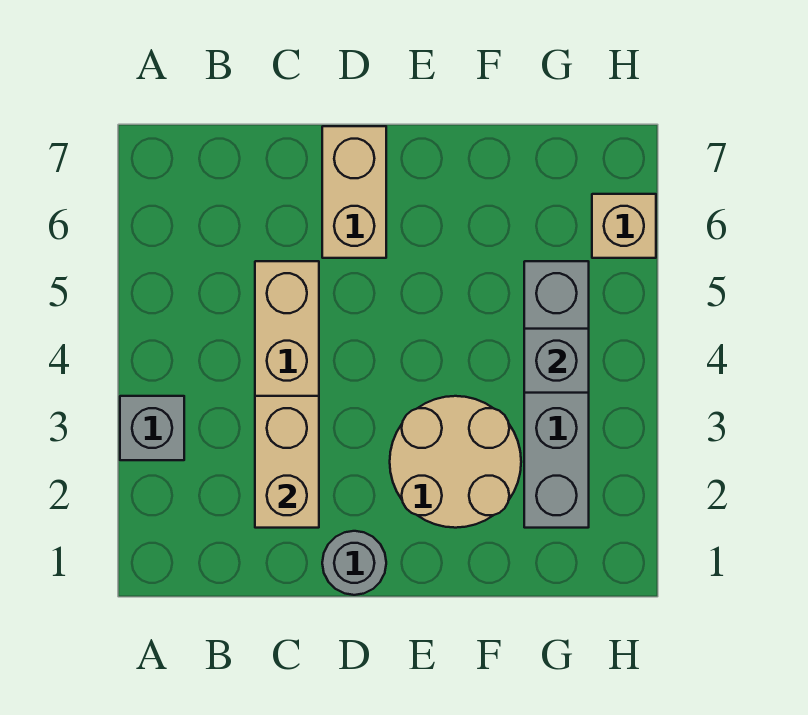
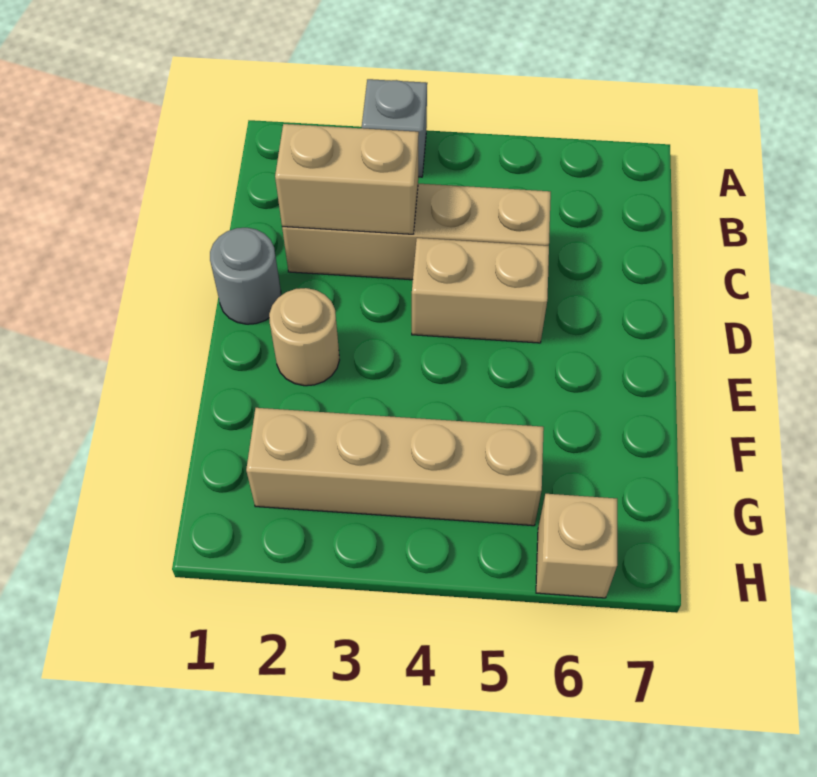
tan 1x2 brick [322,126,386,258] -> tan 1x2 brick moved to [412,238,549,343]
tan 2x2 round brick [390,396,521,528] -> tan 1x1 round brick [269,288,339,386]
grey 1x4 brick [524,261,589,528] -> tan 1x4 brick [246,408,544,526]
grey 1x1 brick [524,329,589,393] -> none

